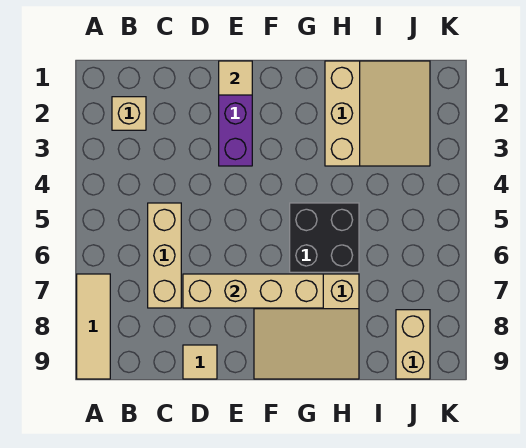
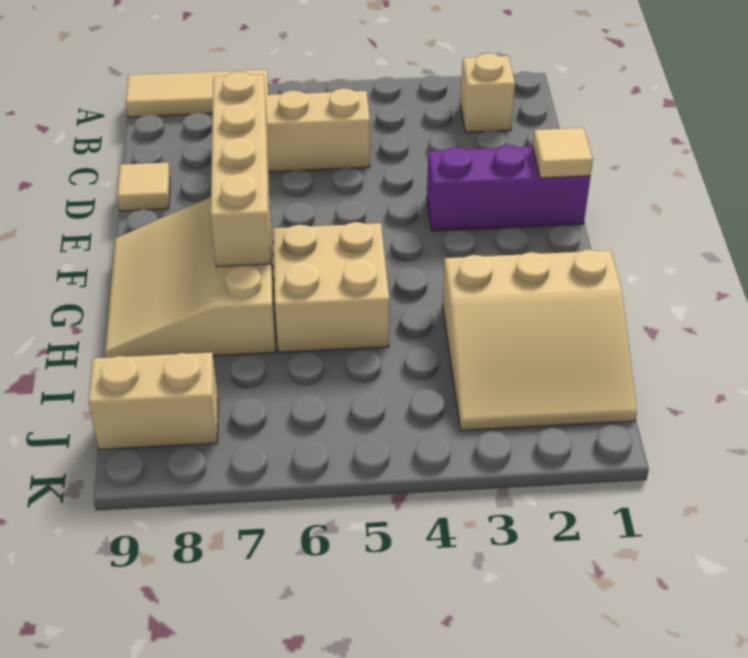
black 2x2 brick [290,203,359,272] -> tan 2x2 brick [273,222,389,352]

